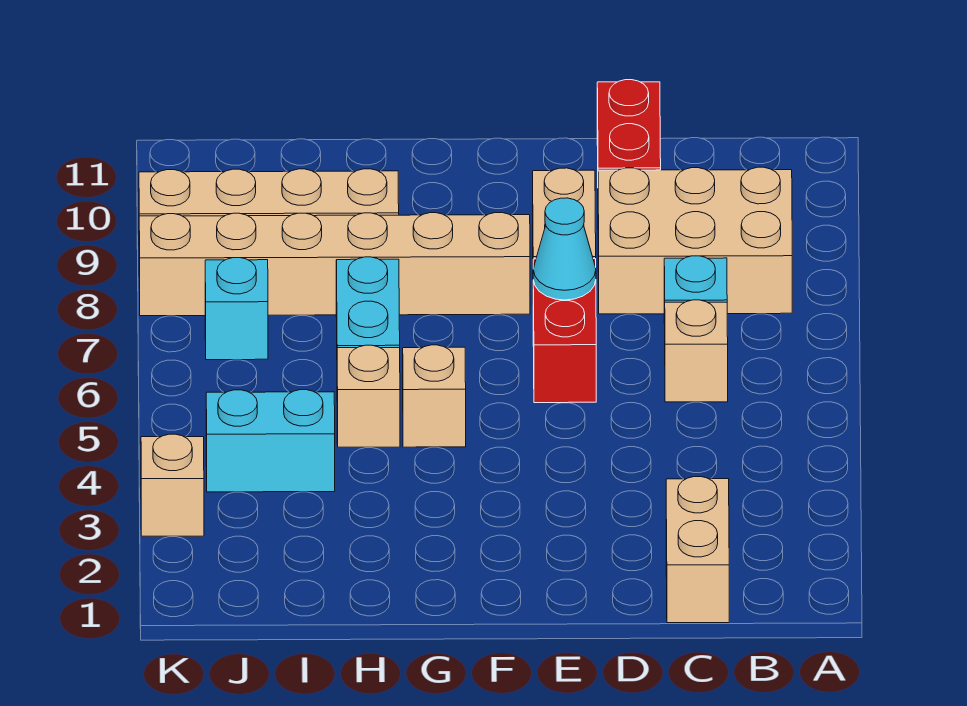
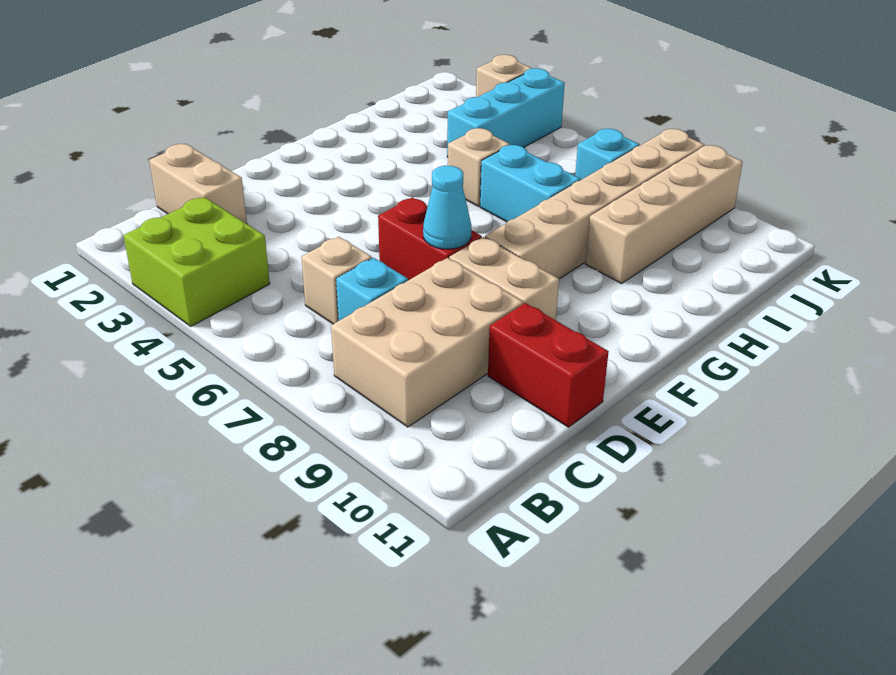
none -> lime 2x2 brick [123,197,270,326]
tan 1x1 brick [403,345,466,447] -> none
cyan 1x2 brick [206,390,335,492] -> cyan 1x3 brick [447,68,565,157]

